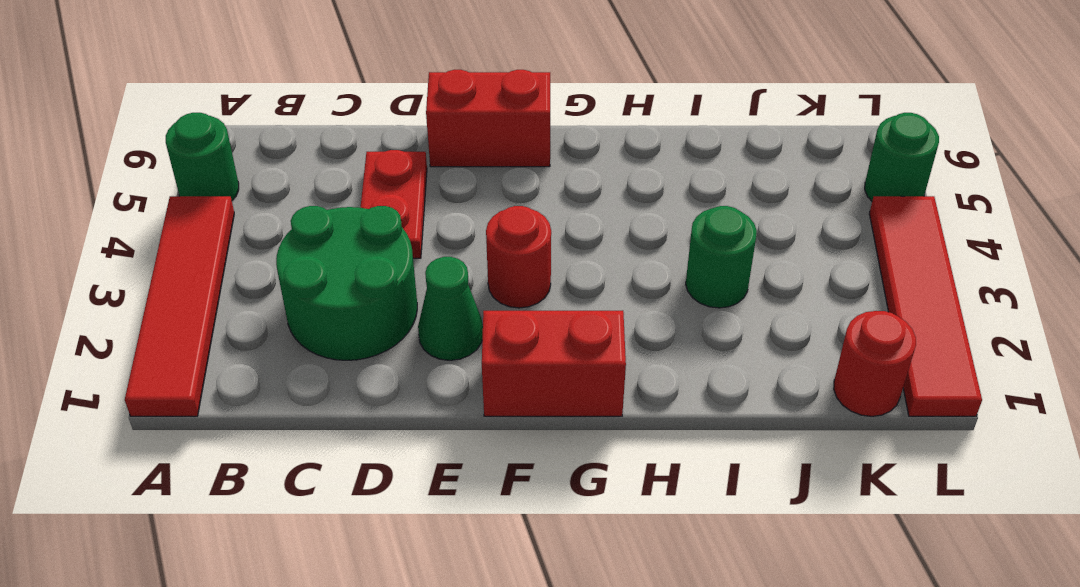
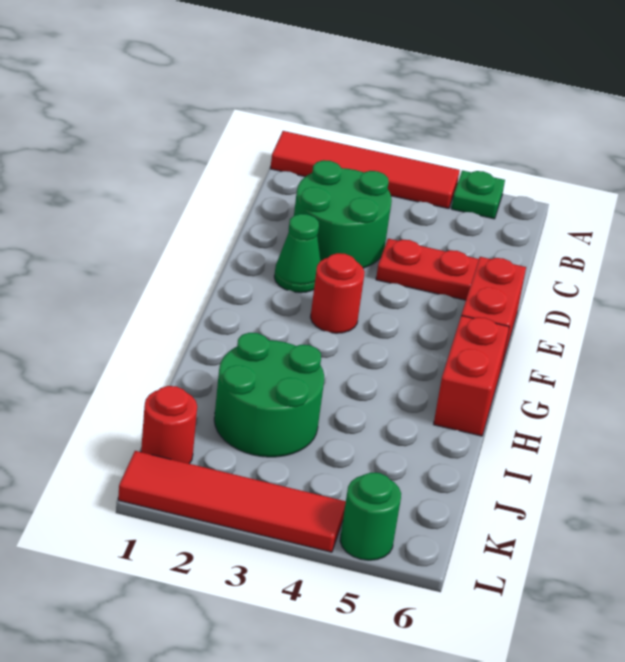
green 1x1 round brick [166,113,239,200] -> green 1x1 plate [451,170,505,219]
red 1x2 brick [482,311,626,416] -> red 1x2 brick moved to [434,316,509,436]
green 1x1 round brick [686,206,757,308] -> green 2x2 round brick [214,333,324,457]

